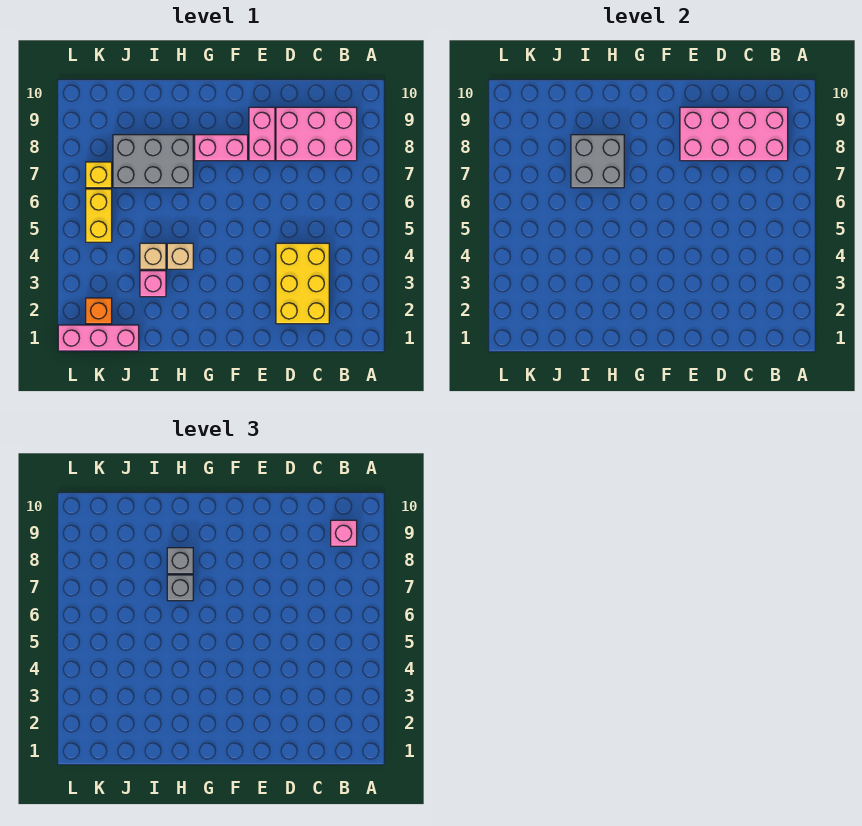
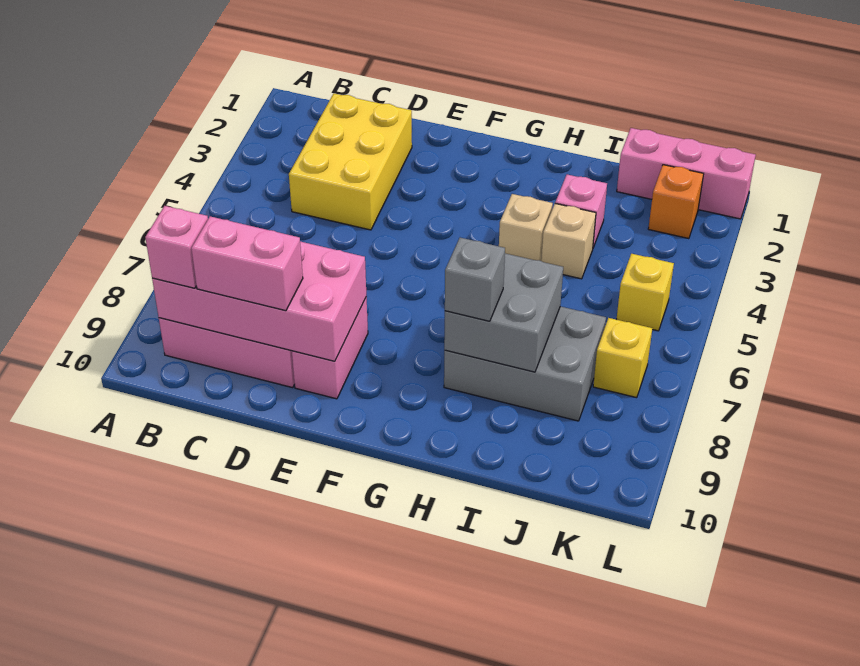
pink 1x2 brick [195,135,248,161] -> pink 1x2 brick moved to [191,216,303,311]
grey 1x1 brick [167,575,193,601] -> none
yellow 1x2 brick [86,189,112,242] -> yellow 1x1 brick [616,254,674,331]

